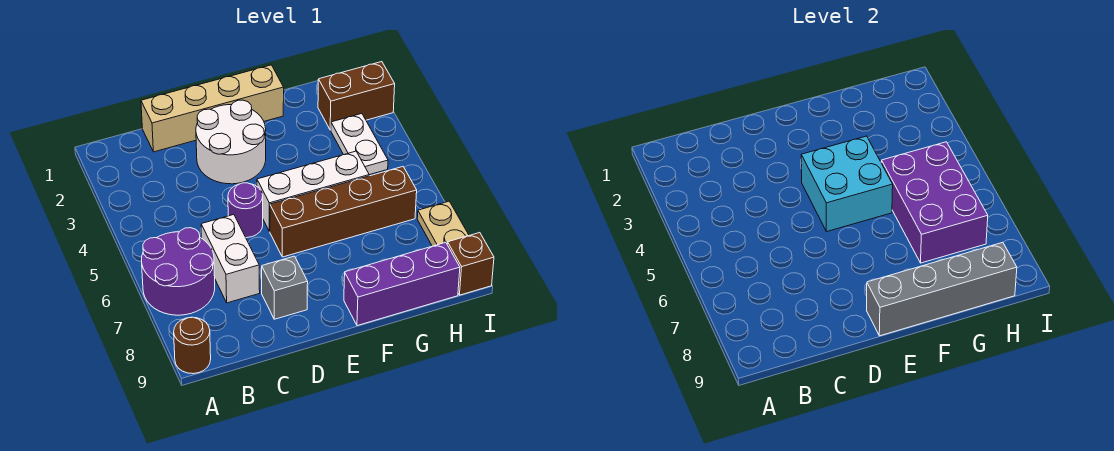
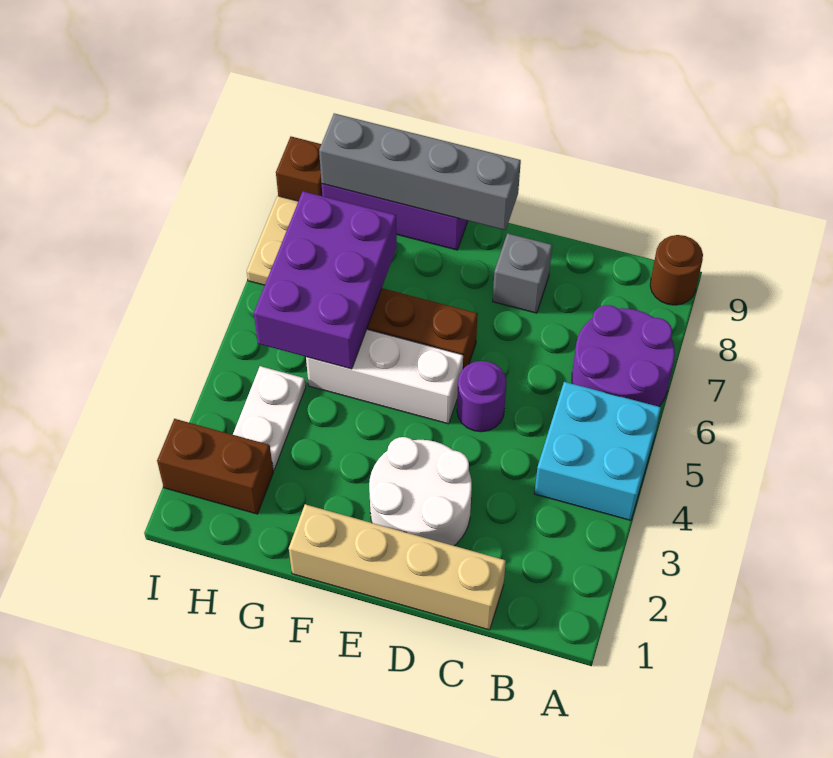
white 1x2 brick [201,215,260,303] -> none
cyan 2x2 brick [801,136,893,232] -> cyan 2x2 brick moved to [534,382,661,520]

